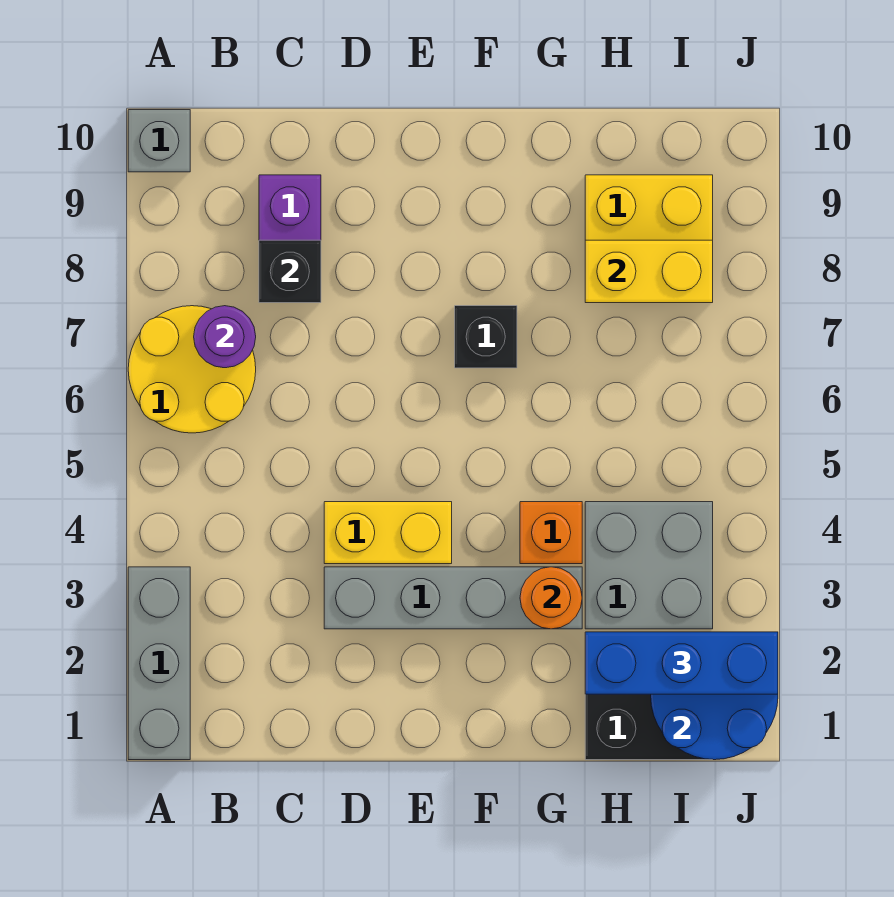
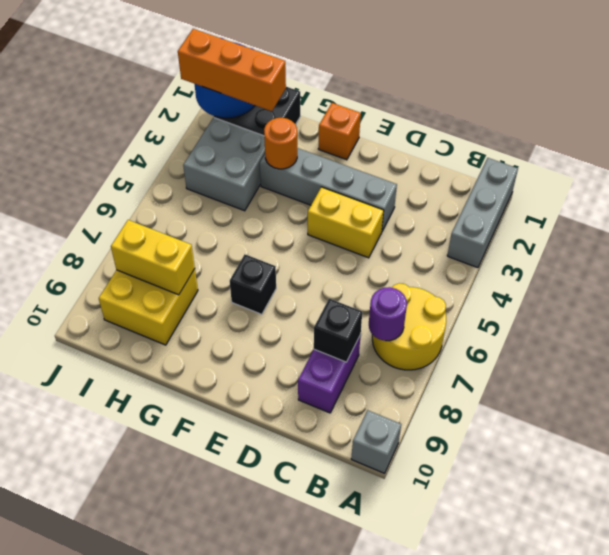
orange 1x1 brick [520,502,582,564] -> orange 1x1 brick moved to [318,103,361,160]
blue 1x3 brick [585,632,778,694] -> orange 1x3 brick [178,29,286,111]

